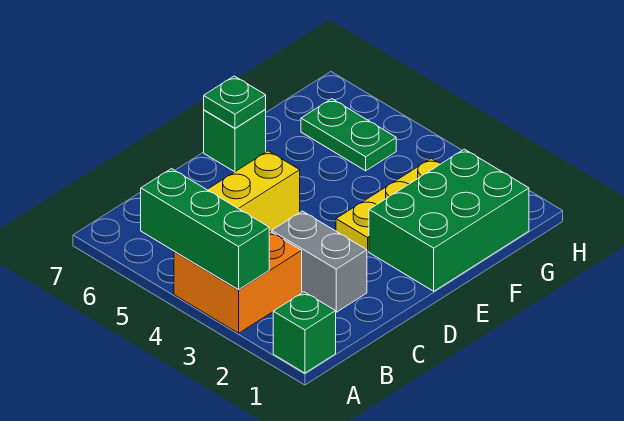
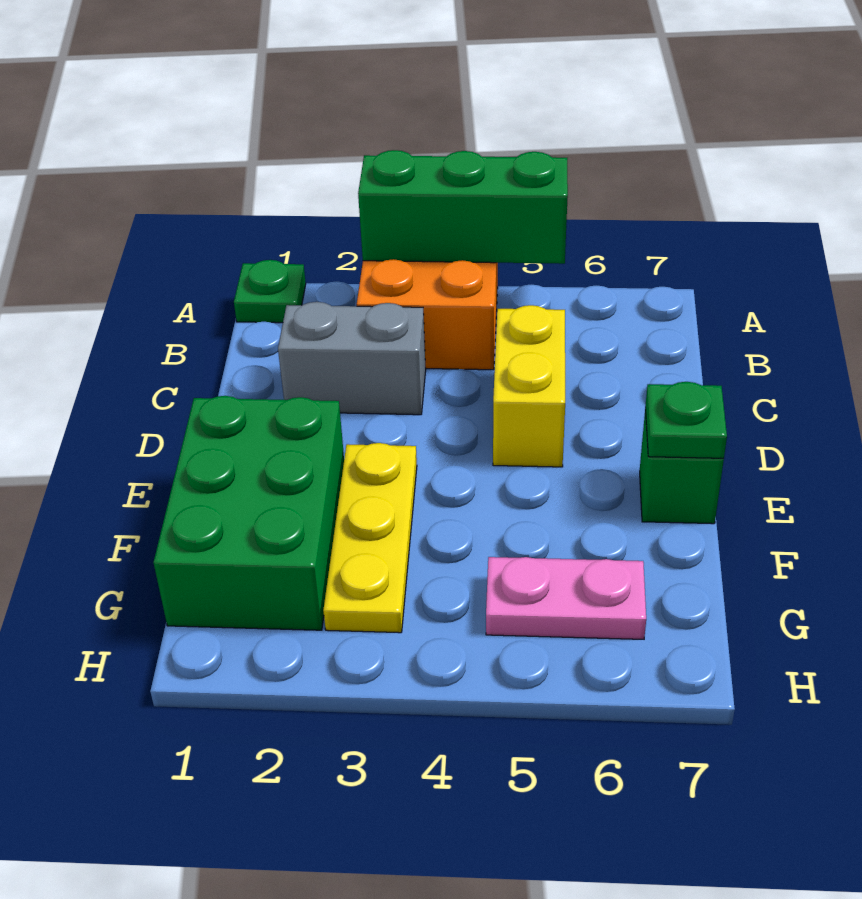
green 1x1 brick [273,292,336,373] -> green 1x1 plate [234,260,306,323]
green 1x2 plate [301,99,396,171] -> pink 1x2 plate [486,557,646,639]

